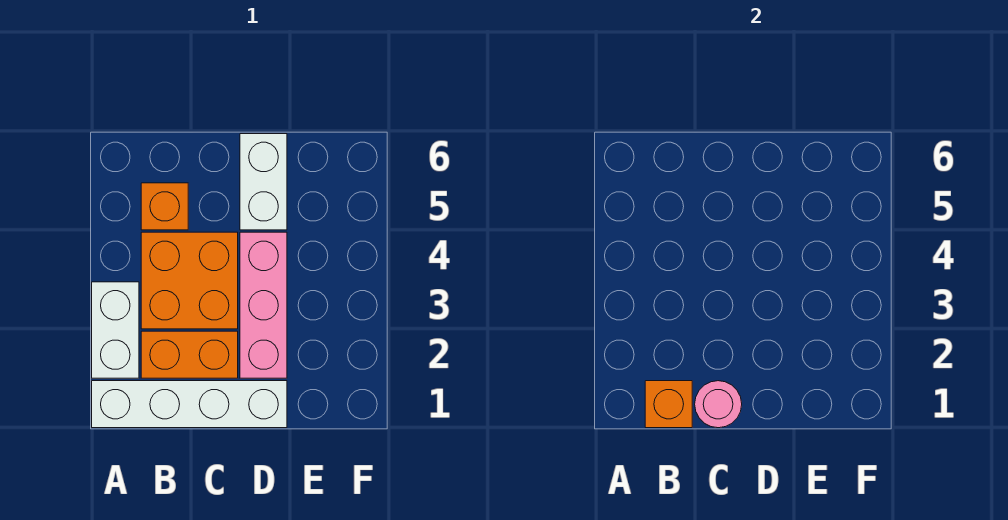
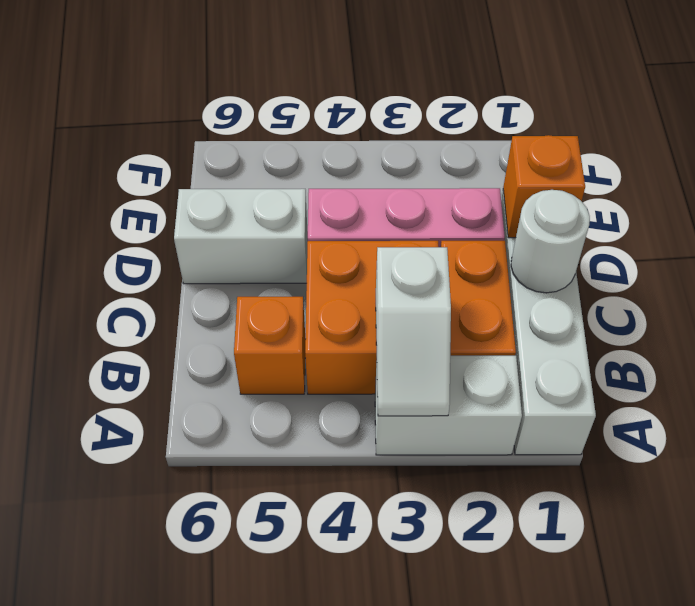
none -> white 1x2 slope [376,247,451,416]
orange 1x1 brick [645,381,692,428] -> orange 1x1 brick moved to [503,135,585,238]
pink 1x1 round brick [695,381,742,428] -> white 1x1 round brick [511,190,590,293]

